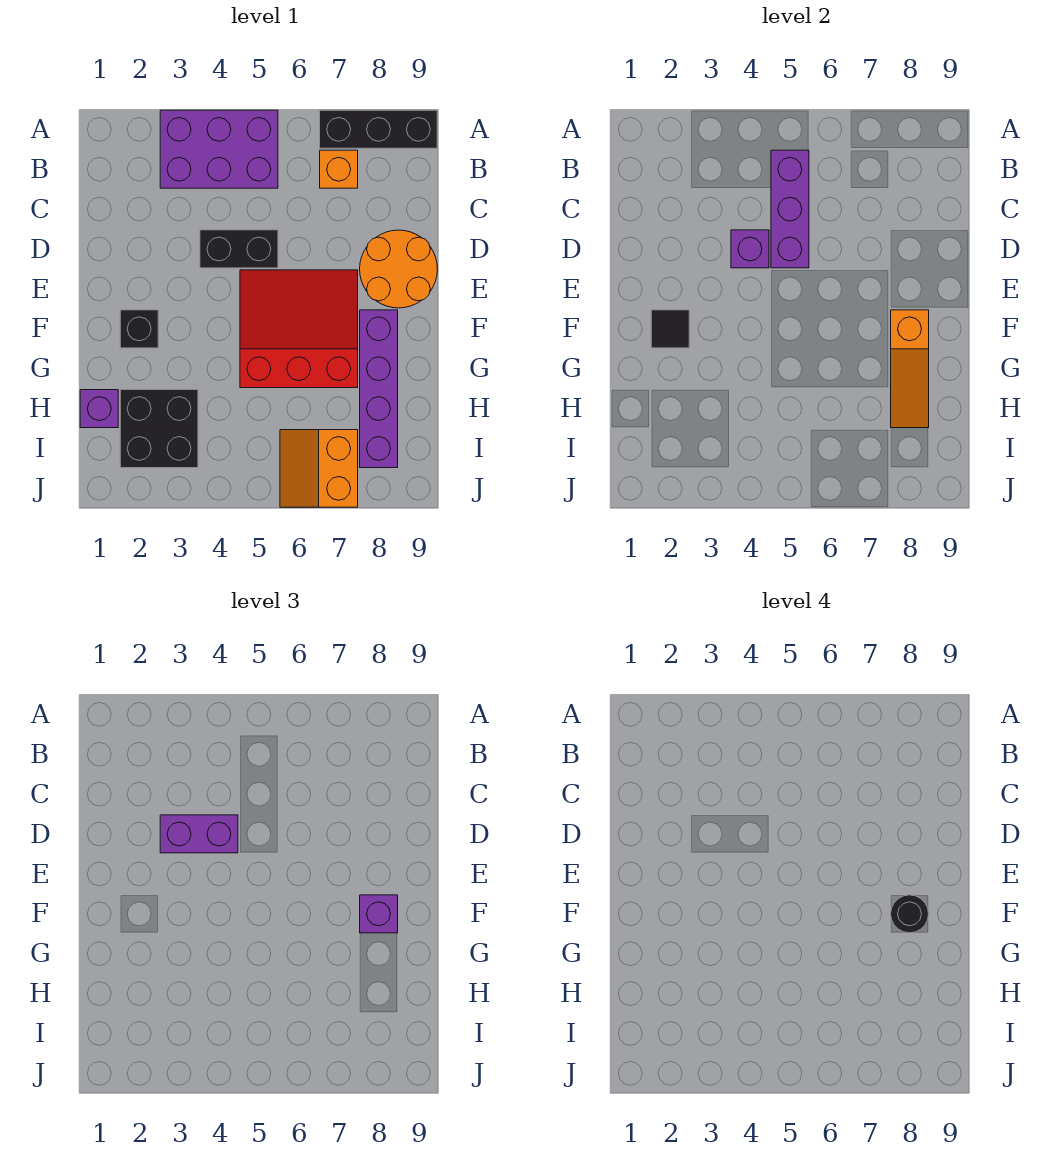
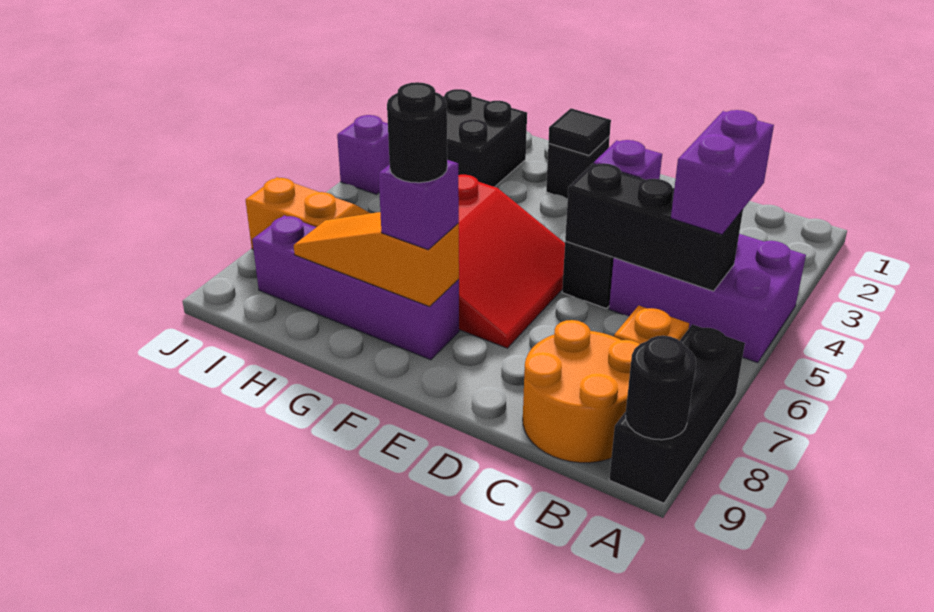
purple 2x3 brick [160,110,278,188] -> purple 2x3 brick turned to [609,234,806,363]
none -> black 1x1 round brick [626,336,696,440]
purple 1x3 brick [771,150,809,268] -> black 1x3 brick [565,163,743,291]
purple 1x2 brick [160,815,238,853] -> purple 1x2 brick moved to [671,110,774,234]
orange 2x2 round brick [360,230,437,308] -> orange 2x2 round brick moved to [523,320,640,463]
purple 1x1 brick [80,390,118,428] -> purple 1x1 brick moved to [337,115,390,194]

